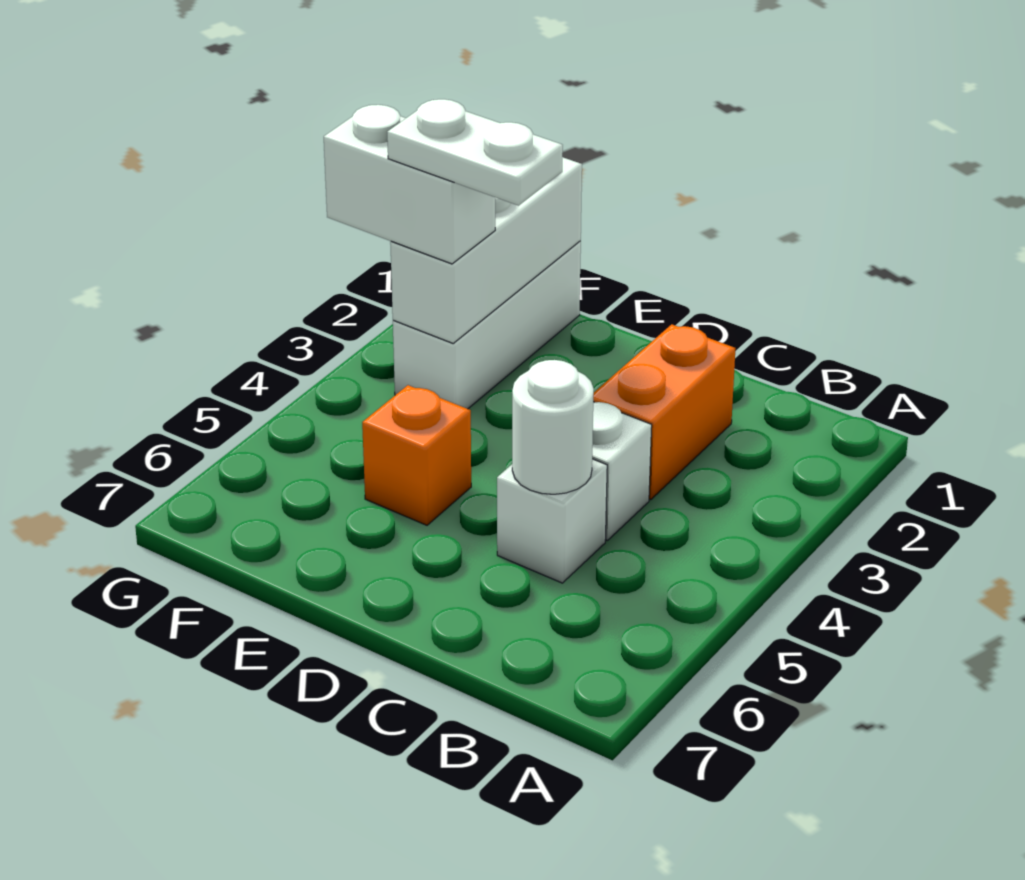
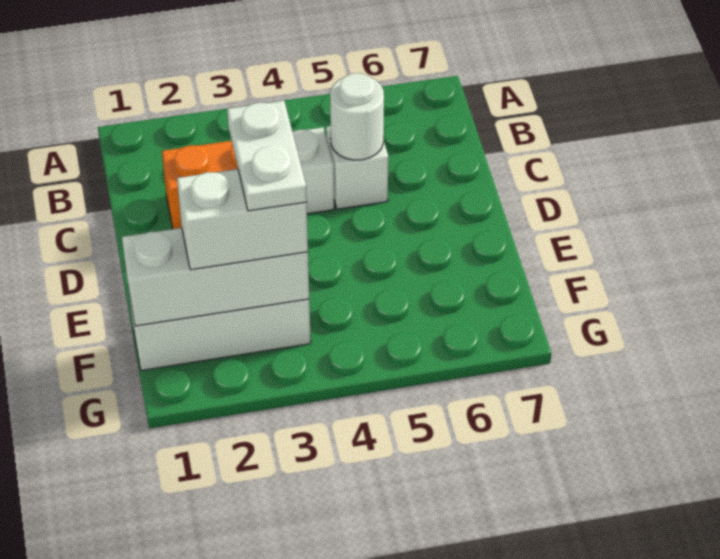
orange 1x1 brick [362,385,471,525] -> none
white 1x2 brick [324,105,495,264] -> white 1x2 brick turned to [177,169,308,270]

